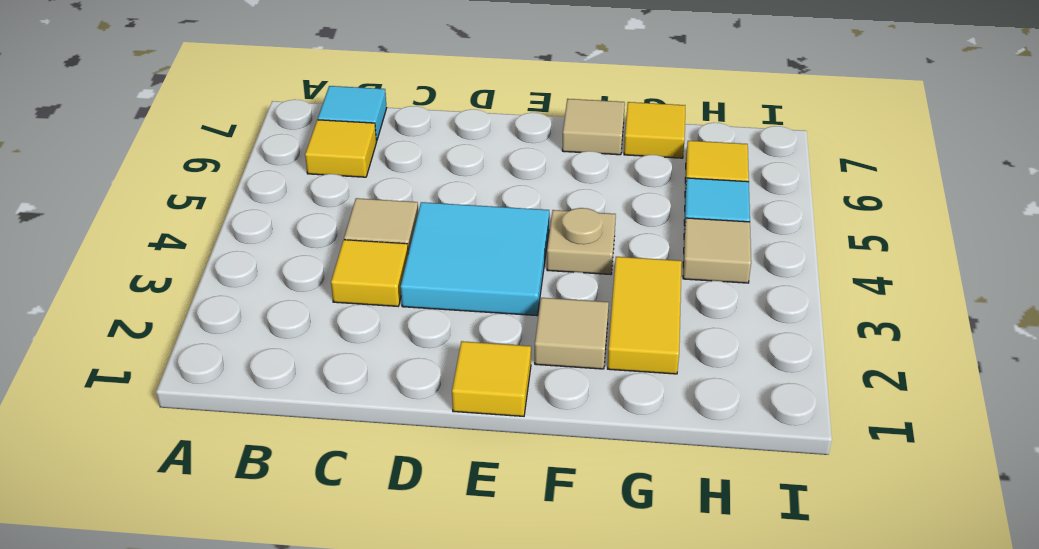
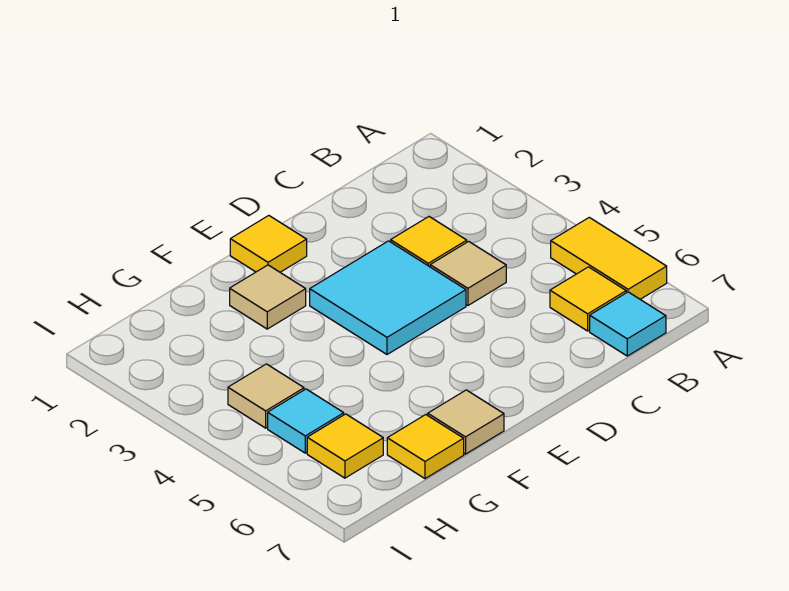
tan 1x1 plate [547,208,616,275] -> none
yellow 1x2 tile [608,257,682,374] -> yellow 1x2 tile moved to [551,217,667,299]

